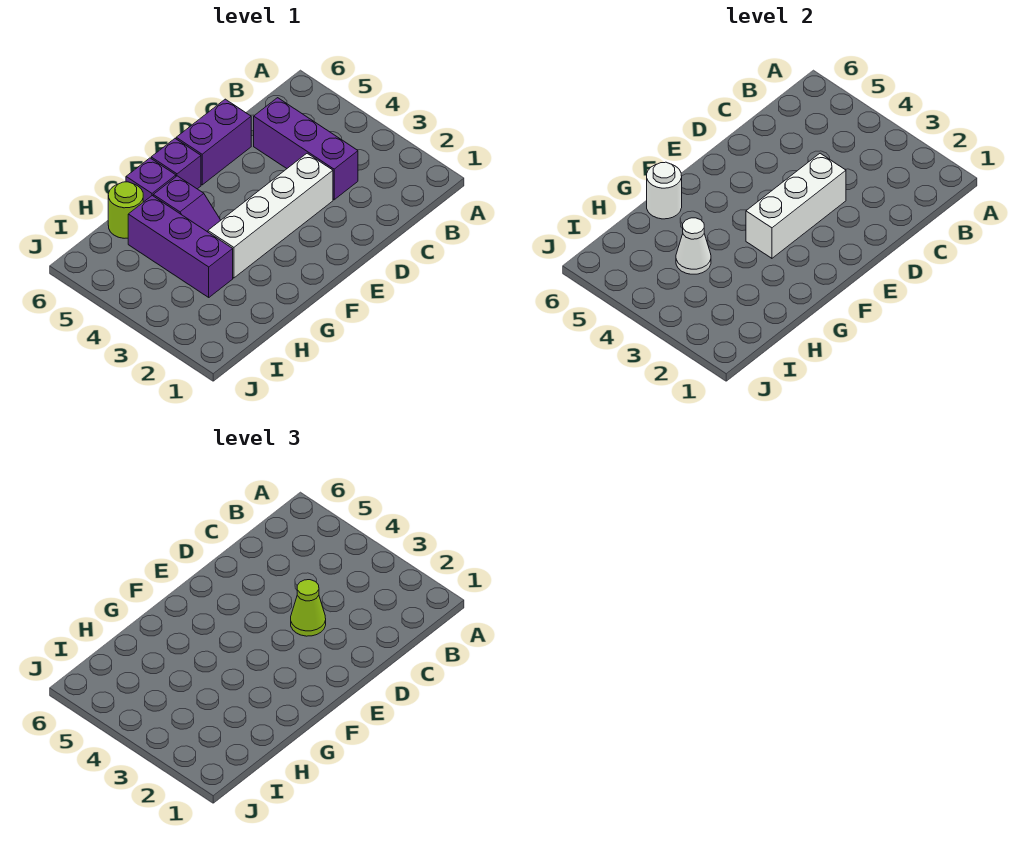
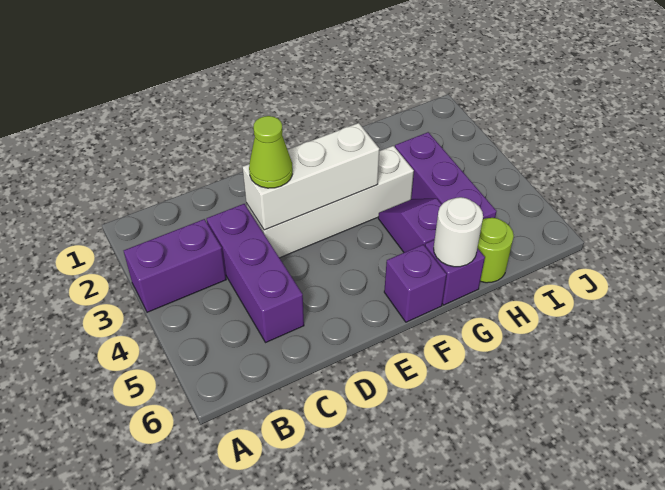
purple 1x2 brick [176,99,251,185] -> purple 1x2 brick moved to [124,219,226,312]
white 1x1 cone [676,218,711,274] -> none

